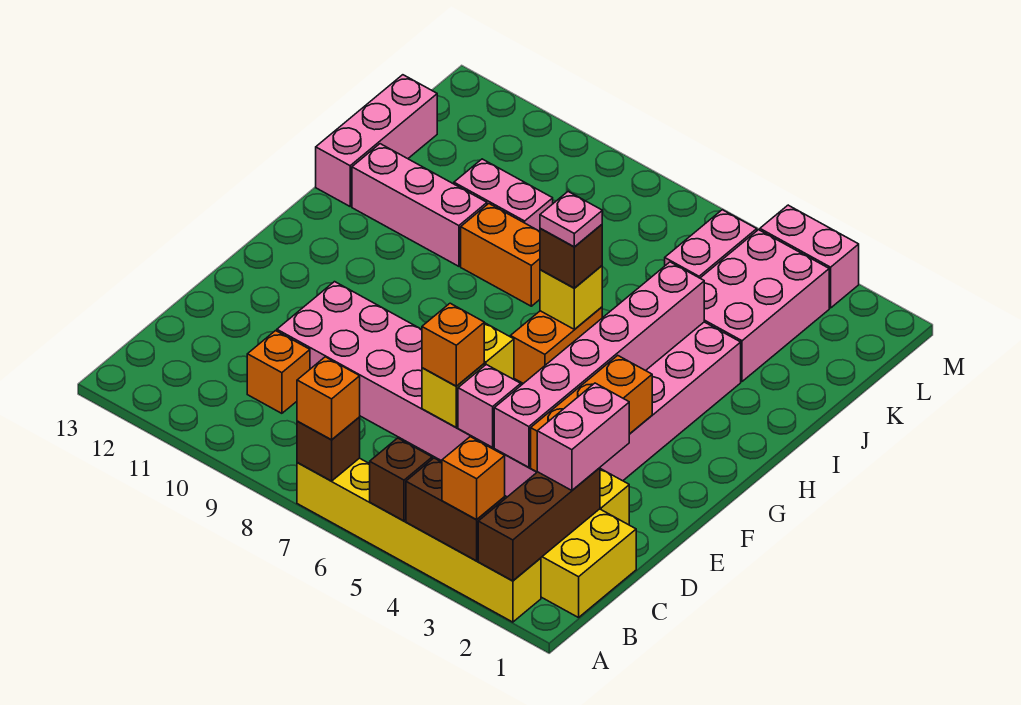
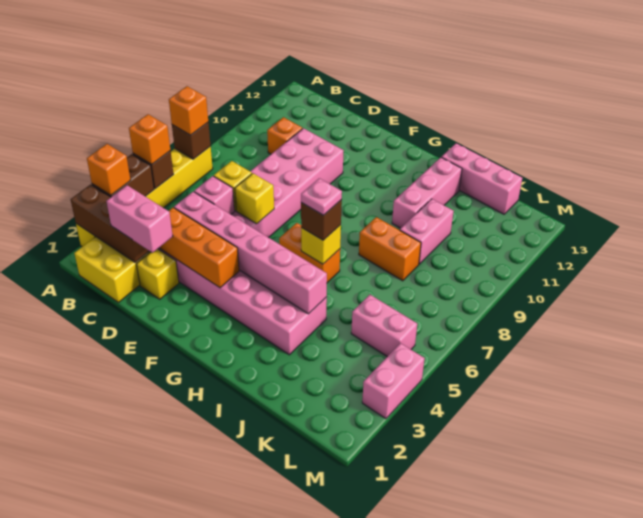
orange 1x1 brick [422,303,484,386] -> orange 1x1 brick moved to [129,114,170,164]
orange 1x2 brick [461,204,540,306] -> orange 1x2 brick turned to [359,217,421,281]
pink 2x3 brick [700,230,829,381] -> none

